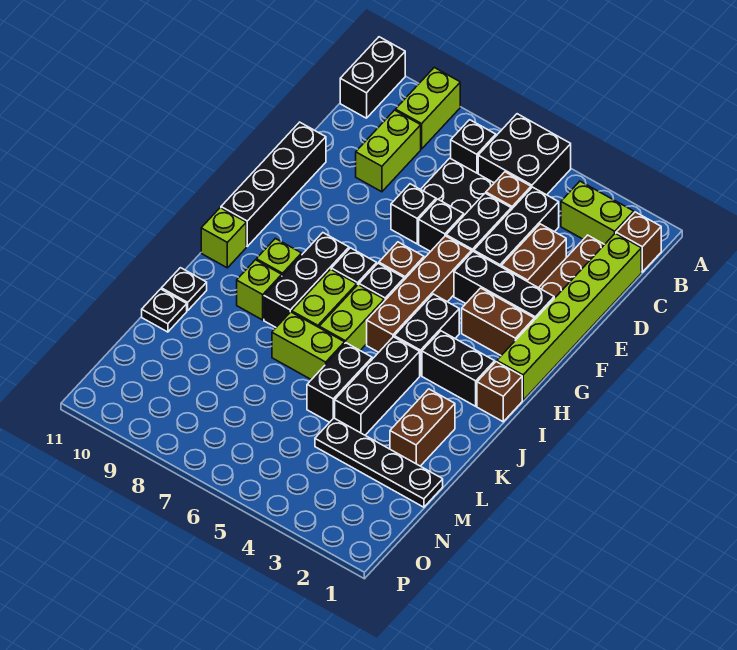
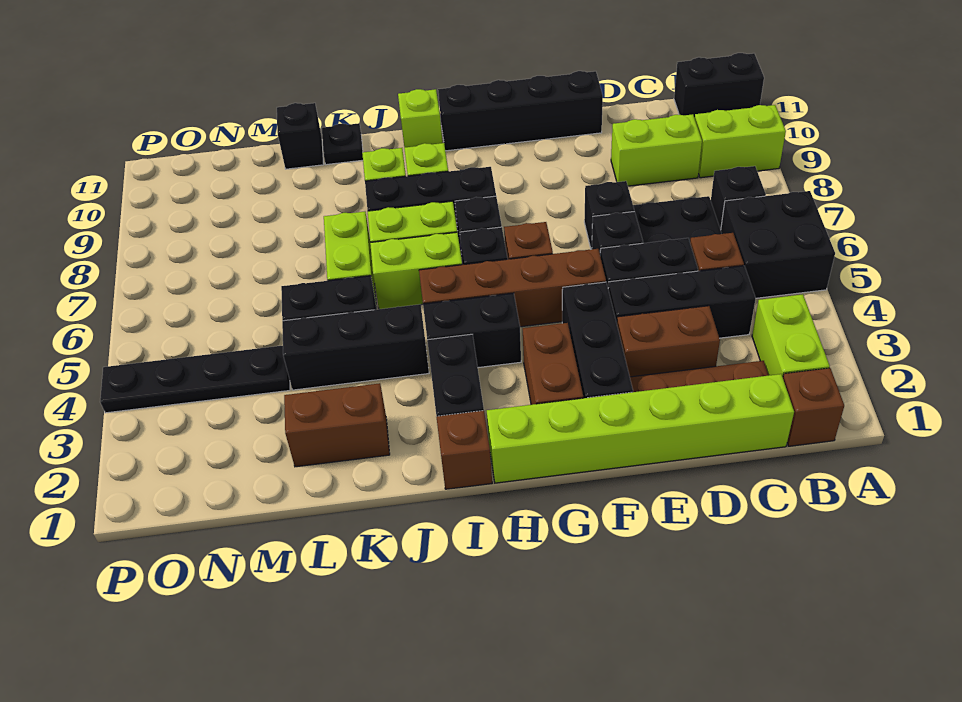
black 1x1 plate [142,289,187,332] -> black 1x1 brick [277,103,324,169]
black 1x4 plate [315,418,443,507] -> black 1x4 plate turned to [100,346,290,413]

